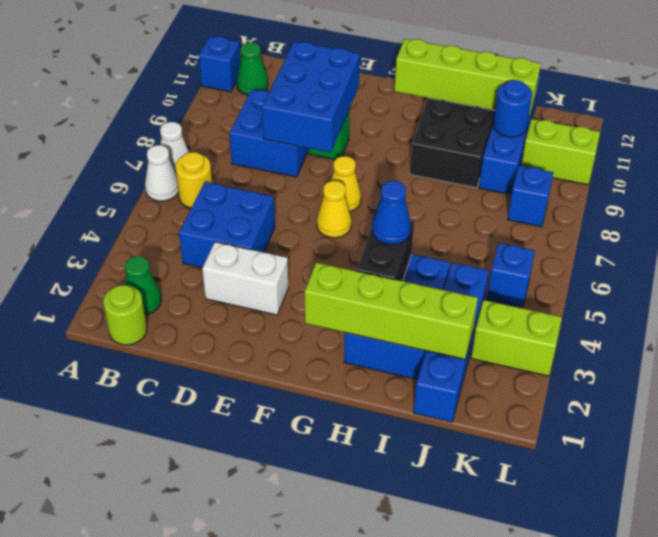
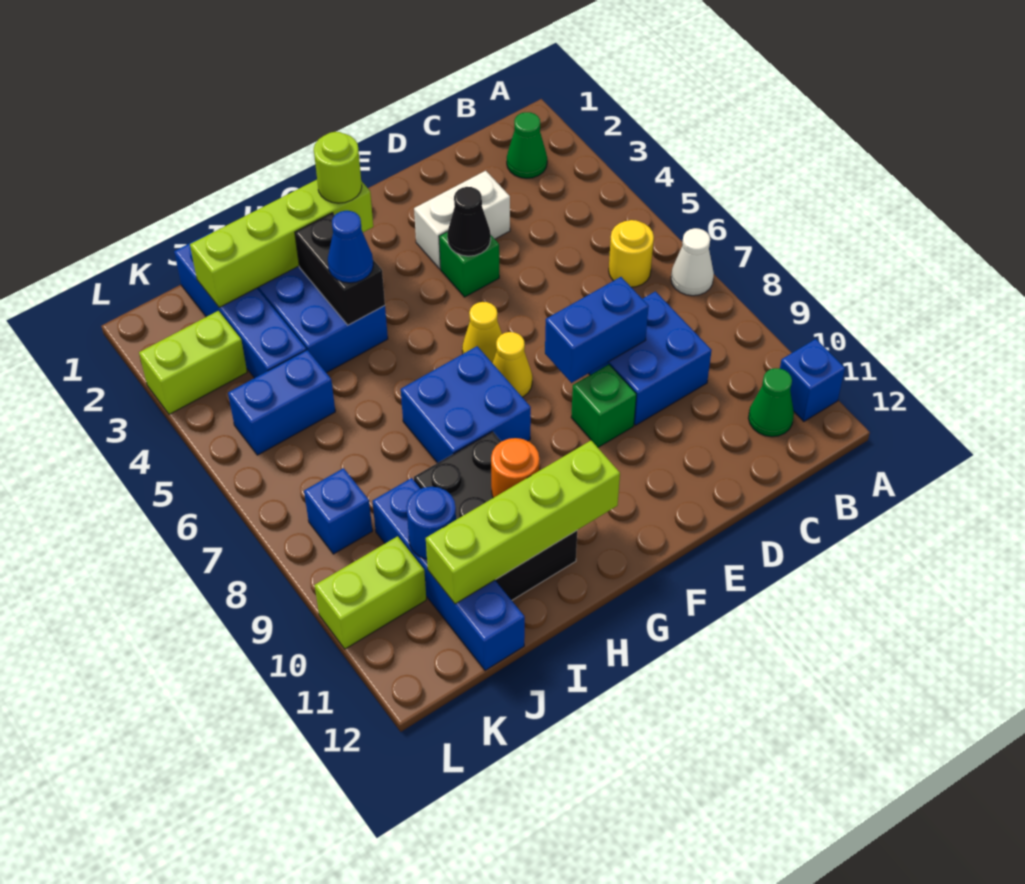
white 1x1 cone [145,145,179,201] -> none
lime 1x1 round brick [103,285,147,345] -> lime 1x1 round brick moved to [314,132,362,203]
blue 2x2 brick [179,182,275,268] -> blue 2x2 brick moved to [401,346,531,463]
blue 2x3 brick [262,41,360,152] -> blue 1x2 brick [545,277,649,383]
none -> green 1x1 brick [439,232,499,297]
none -> black 1x1 cone [447,187,491,256]
none -> orange 1x1 round brick [491,438,539,498]
blue 1x1 brick [487,243,535,308] -> blue 1x2 brick [228,350,335,455]

